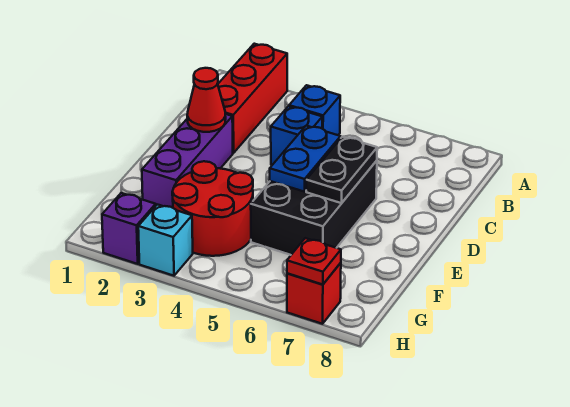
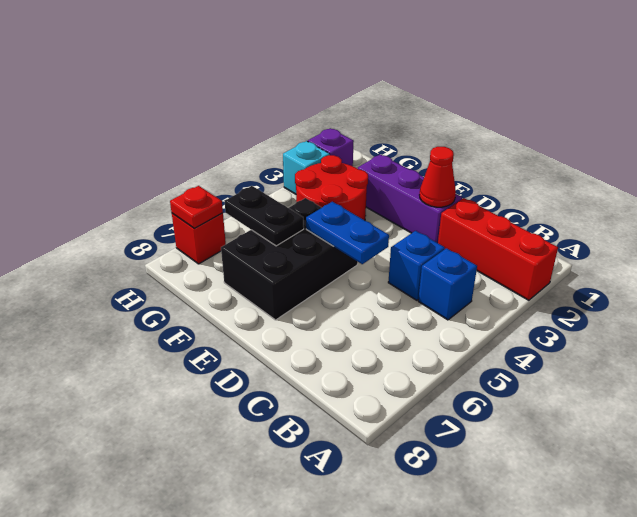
black 2x3 brick [251,161,377,255] -> black 2x3 brick turned to [221,198,358,320]
black 1x2 plate [306,137,377,203] -> black 1x2 plate moved to [225,186,304,246]

